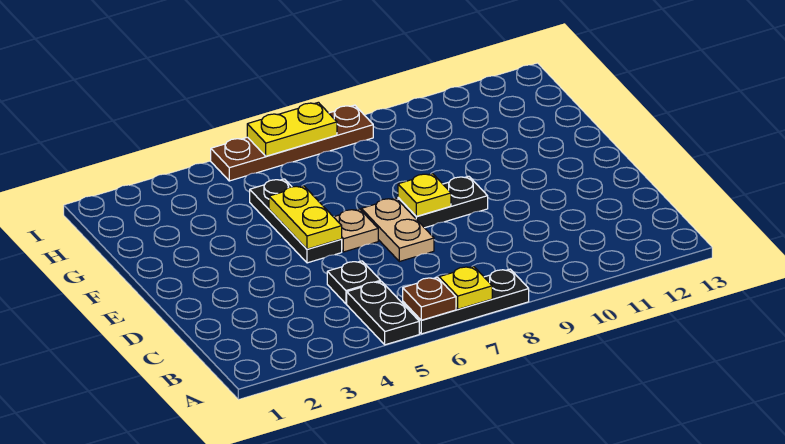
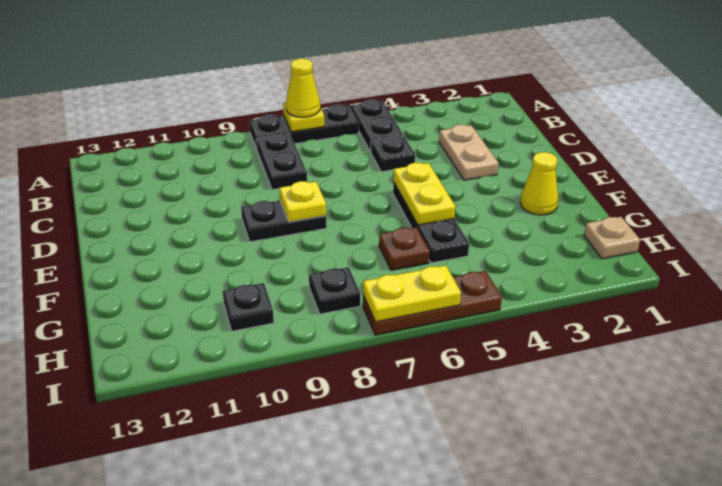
brown 1x1 plate [403,277,456,320] -> brown 1x1 plate moved to [379,227,430,270]
none -> yellow 1x1 cone [286,59,320,117]
none -> black 1x2 plate [256,133,307,190]
tan 1x2 plate [361,198,434,262] -> tan 1x2 plate moved to [439,125,498,180]
tan 1x1 plate [334,209,378,252] -> tan 1x1 plate moved to [584,217,640,259]
none -> yellow 1x1 cone [520,152,558,215]
none -> black 1x1 plate [309,267,360,314]
none -> black 1x1 plate [223,283,274,331]
brown 1x4 plate [211,105,373,181] -> brown 1x3 plate [363,271,502,335]

